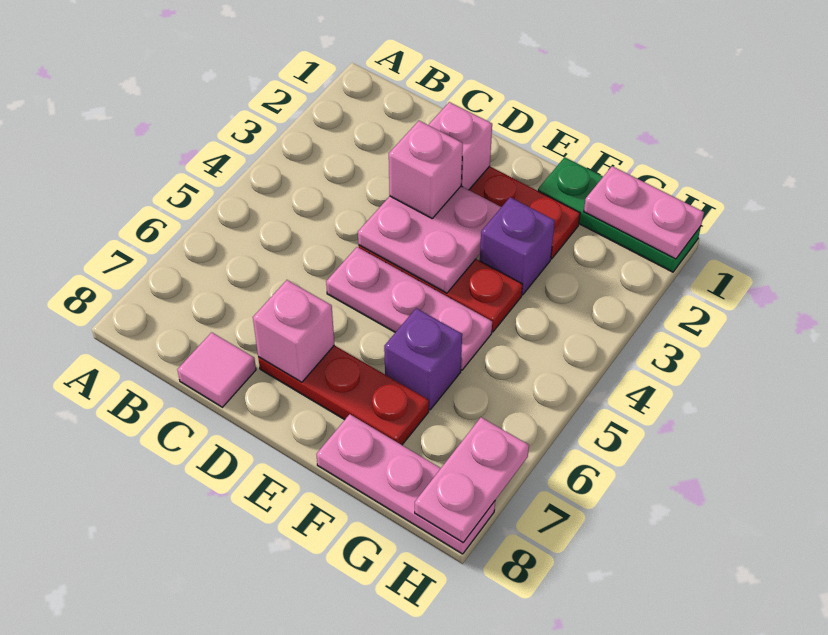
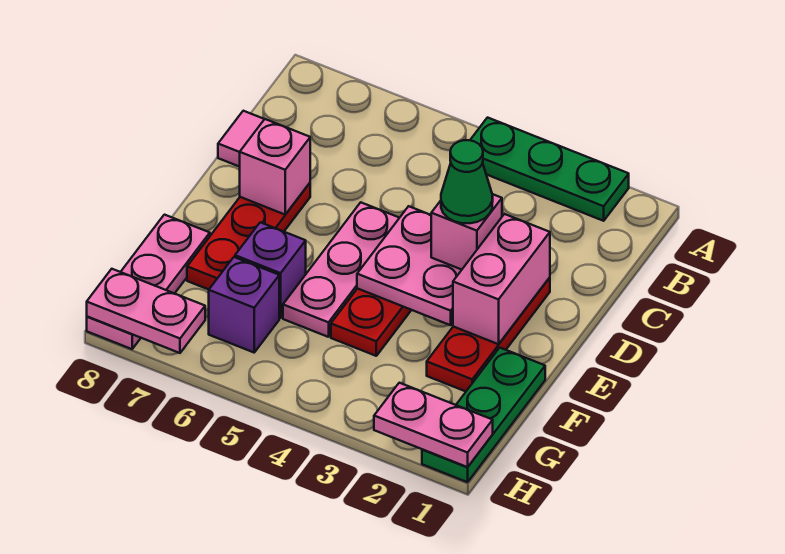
none -> green 1x3 plate [470,118,629,221]
pink 1x1 brick [429,102,492,190] -> pink 1x2 brick [453,214,550,344]
none -> green 1x1 cone [441,140,493,223]
purple 1x1 brick [480,197,555,295] -> purple 1x1 brick moved to [209,257,279,352]
pink 1x2 plate [584,166,704,259] -> pink 1x2 plate turned to [374,383,493,467]

